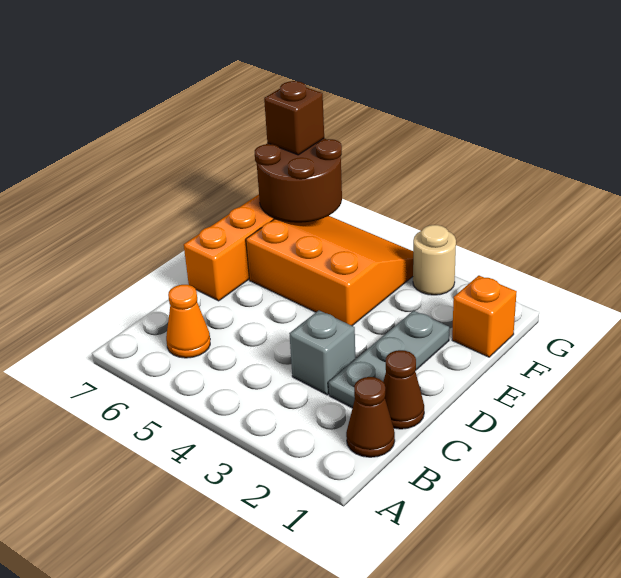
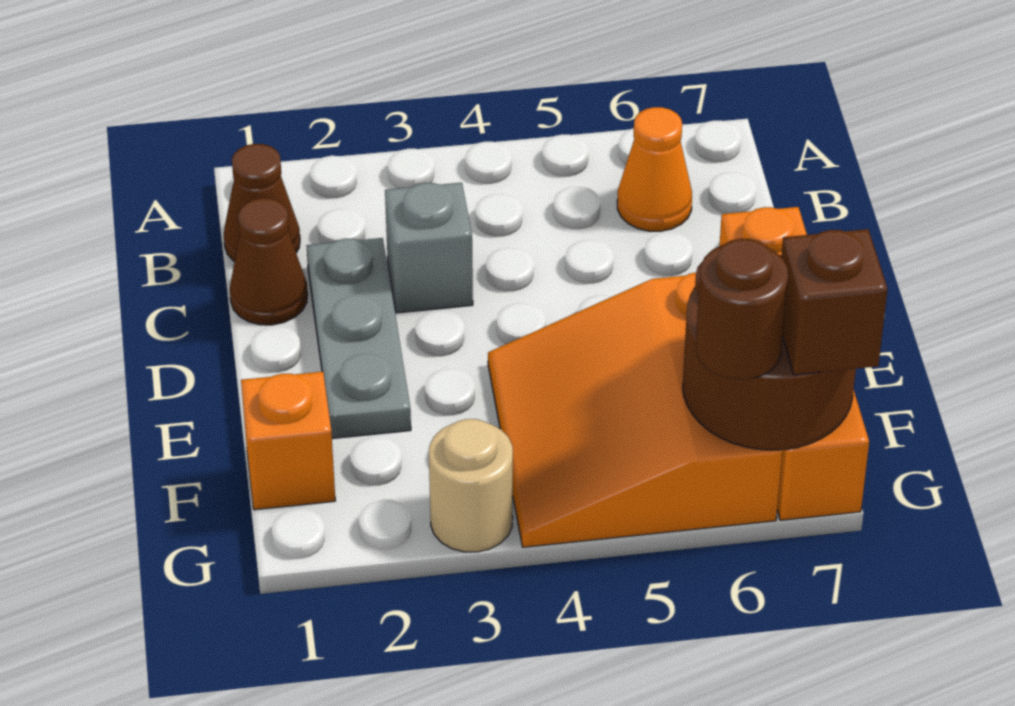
orange 3x3 slope [246,216,413,326] -> orange 3x3 slope turned to [488,272,782,547]
none -> brown 1x1 round brick [696,239,788,380]

